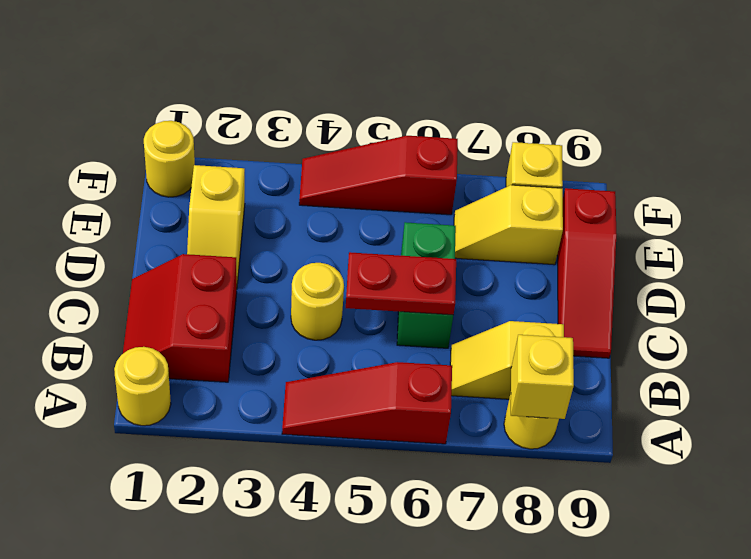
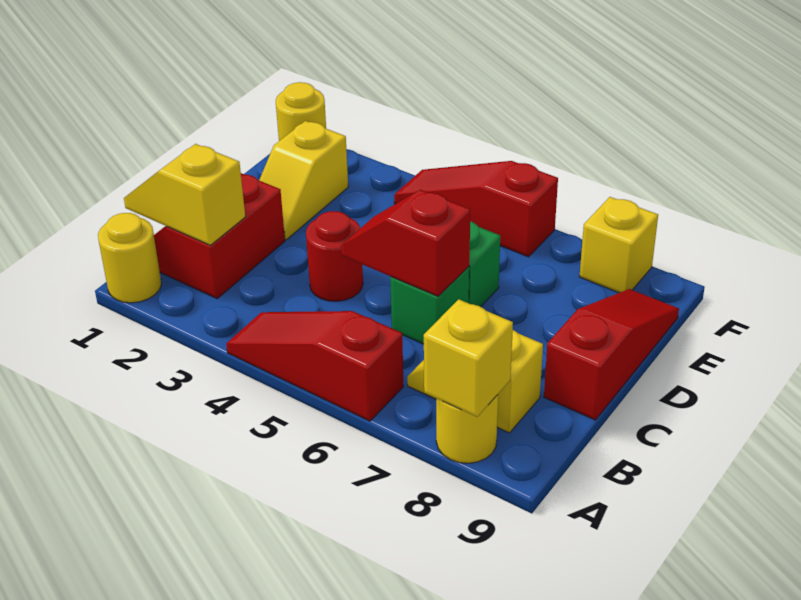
yellow 1x1 round brick [291,263,344,340] -> red 1x1 round brick [306,211,363,301]
red 1x2 plate [346,252,456,315] -> red 1x2 slope [341,190,470,296]
red 1x3 slope [557,188,616,358] -> red 1x3 slope turned to [544,289,679,420]
yellow 1x2 slope [454,185,563,265] -> yellow 1x2 slope moved to [124,144,245,245]

